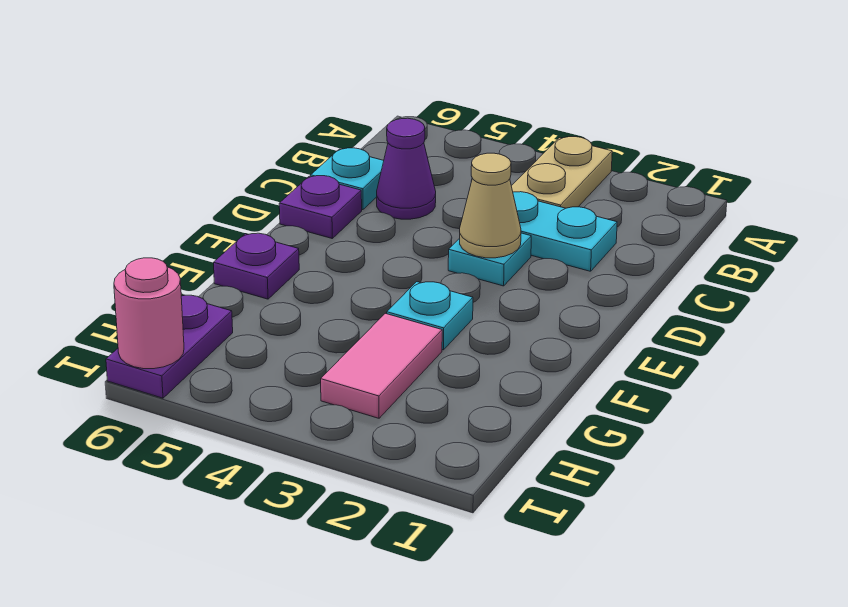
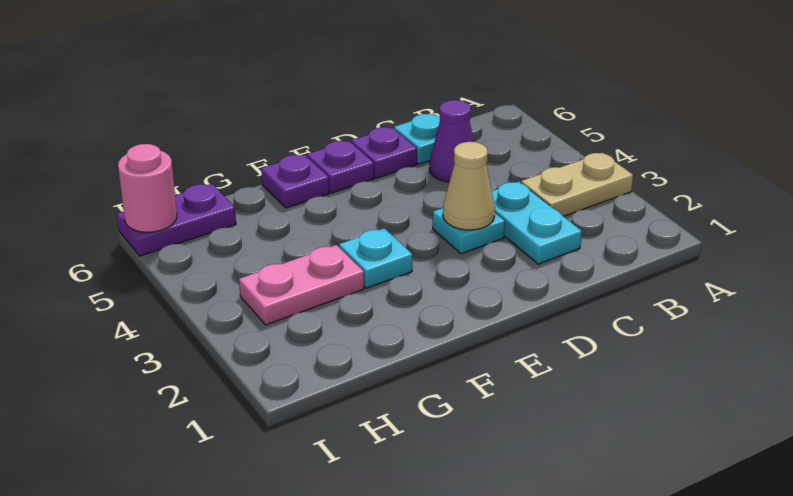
none -> purple 1x1 plate [307,141,374,193]
pink 1x2 tile [321,313,442,418] -> pink 1x2 plate [239,245,364,325]

